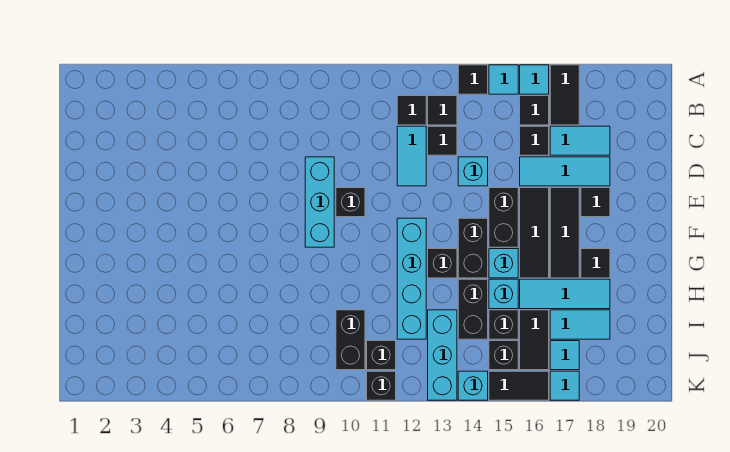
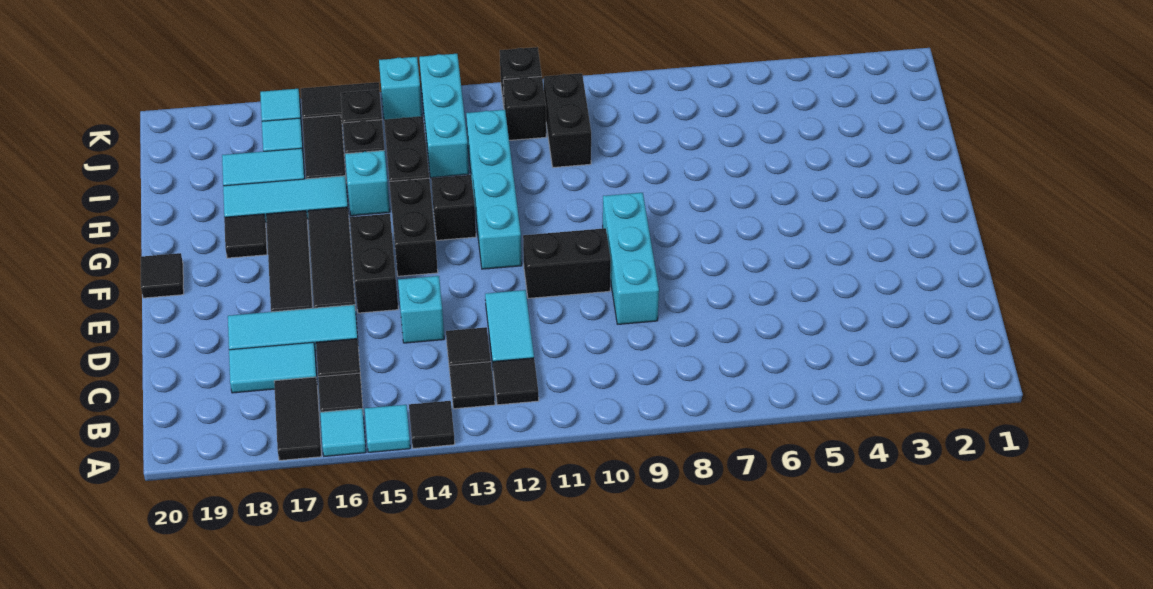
black 1x1 brick [336,188,365,217] -> black 1x2 brick [523,228,611,298]
black 1x1 tile [581,188,610,217] -> black 1x1 tile moved to [141,253,184,298]
cyan 1x1 brick [489,249,518,278] -> none

